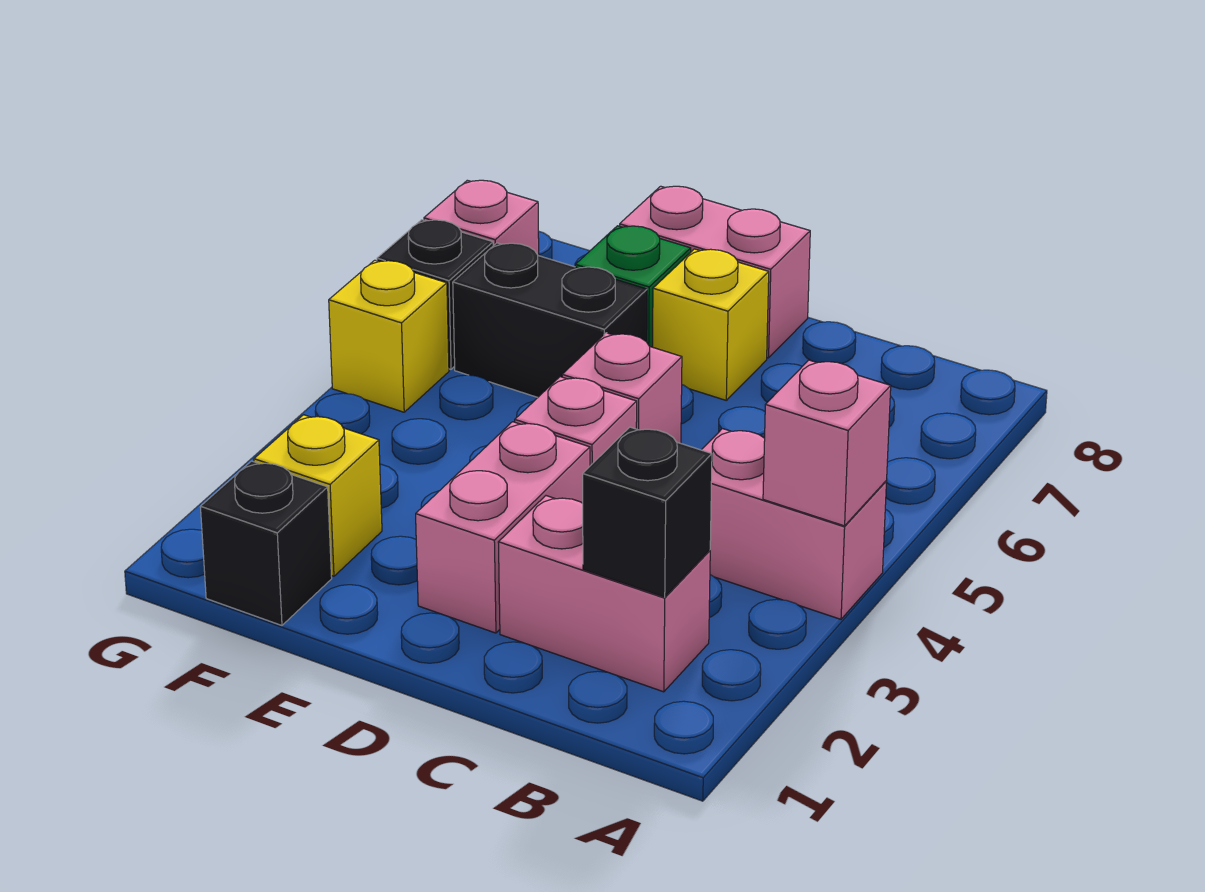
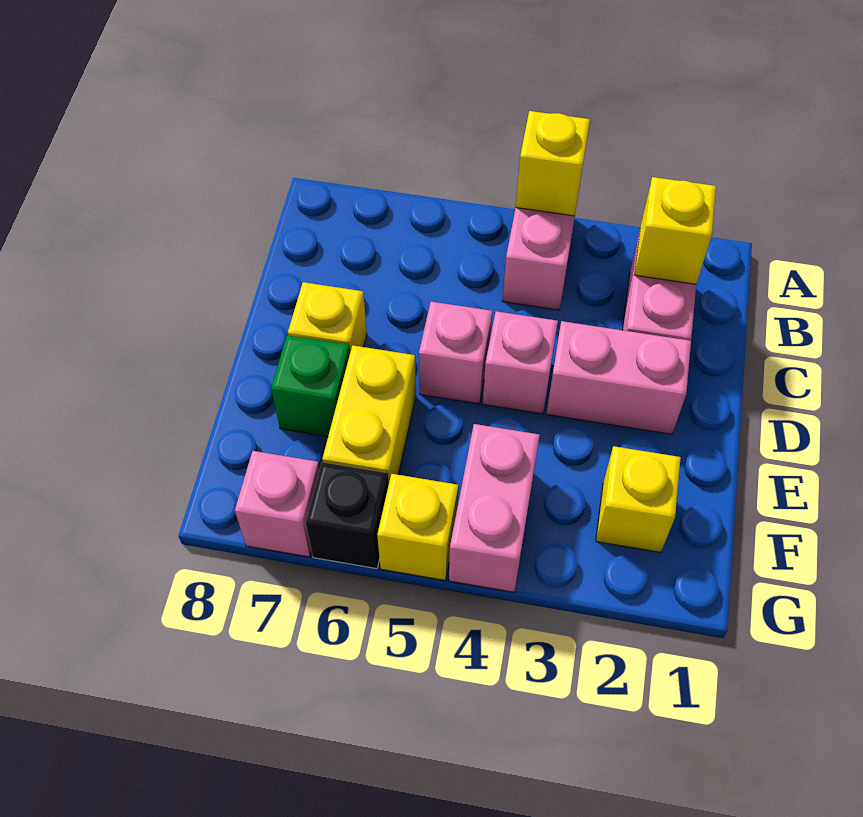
pink 1x1 brick [763,360,891,526] -> yellow 1x1 brick [516,111,590,216]
black 1x1 brick [583,427,712,597] -> yellow 1x1 brick [634,177,716,284]
pink 1x2 brick [620,186,810,358] -> pink 1x2 brick moved to [449,424,540,592]
black 1x2 brick [453,243,647,397] -> yellow 1x2 brick [322,345,416,482]
black 1x1 brick [200,461,332,625] -> none

